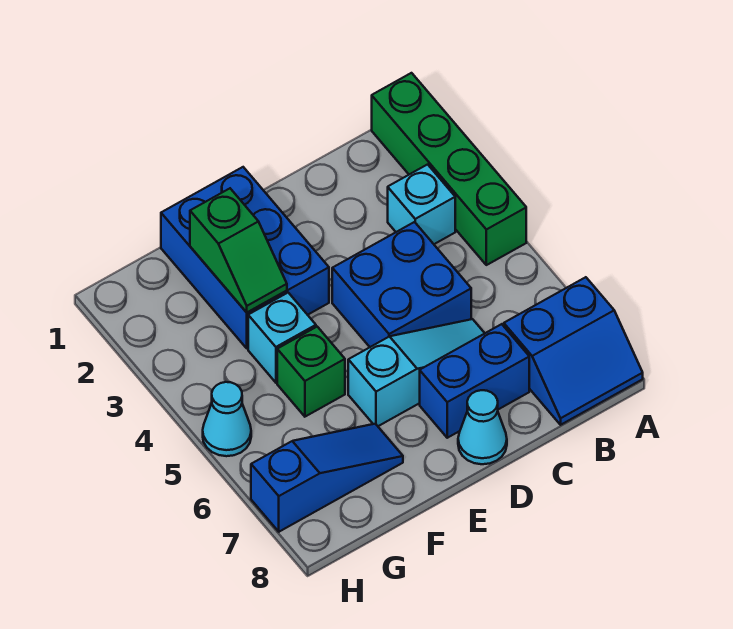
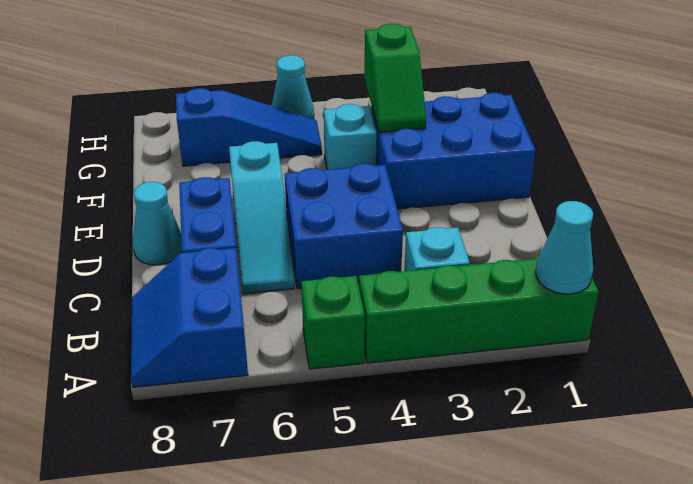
none -> cyan 1x1 cone [536,201,593,294]
green 1x2 slope [190,189,287,312] -> green 1x2 slope turned to [364,24,426,132]
green 1x1 brick [277,327,345,417] -> green 1x1 brick moved to [301,276,365,369]
blue 1x3 slope [251,424,403,532] -> blue 1x3 slope turned to [176,88,322,166]

